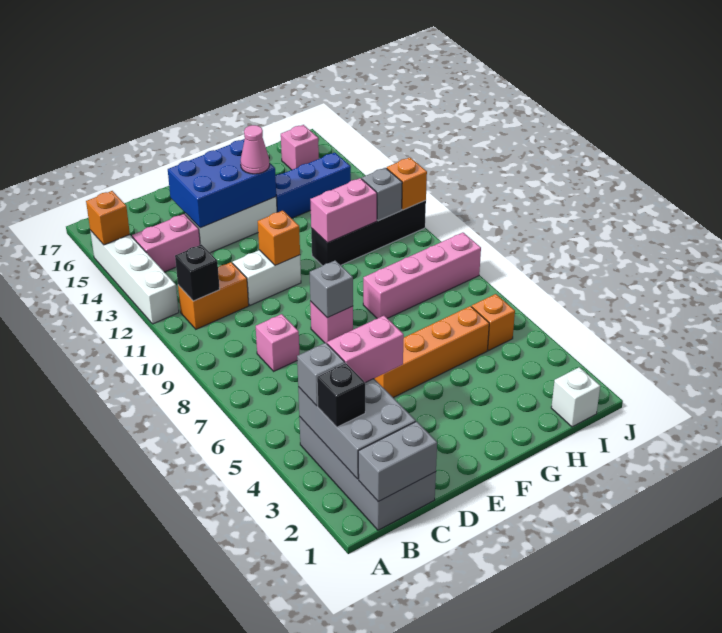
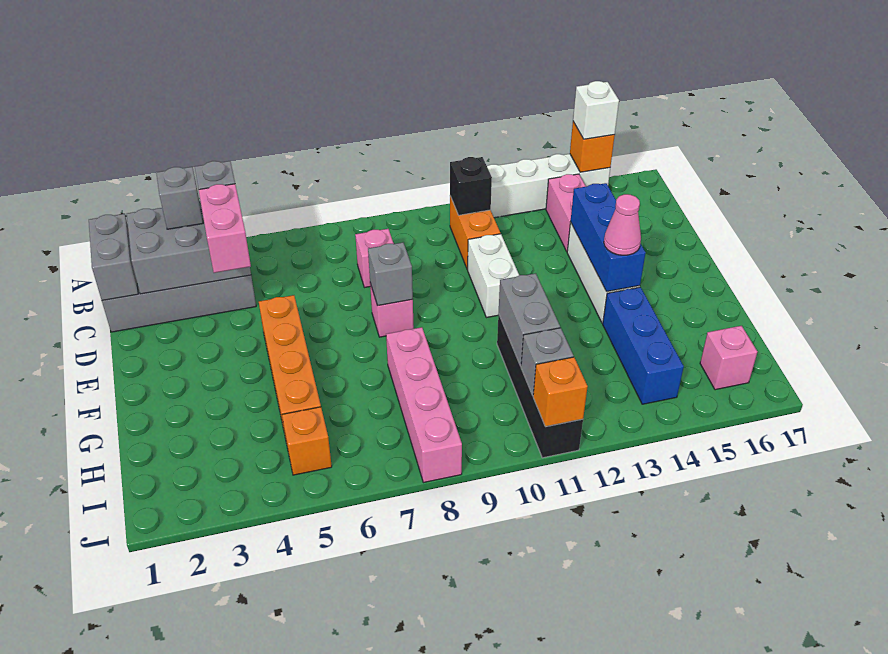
black 1x1 brick [317,363,365,427] -> grey 1x1 brick [156,167,203,229]
blue 2x3 brick [168,139,276,228] -> blue 1x3 brick [570,183,646,292]
orange 1x1 brick [258,211,300,266] -> none
pink 1x2 brick [310,178,377,243] -> grey 1x2 brick [499,273,560,366]
white 1x1 brick [551,367,600,427] -> white 1x1 brick moved to [573,81,619,139]

